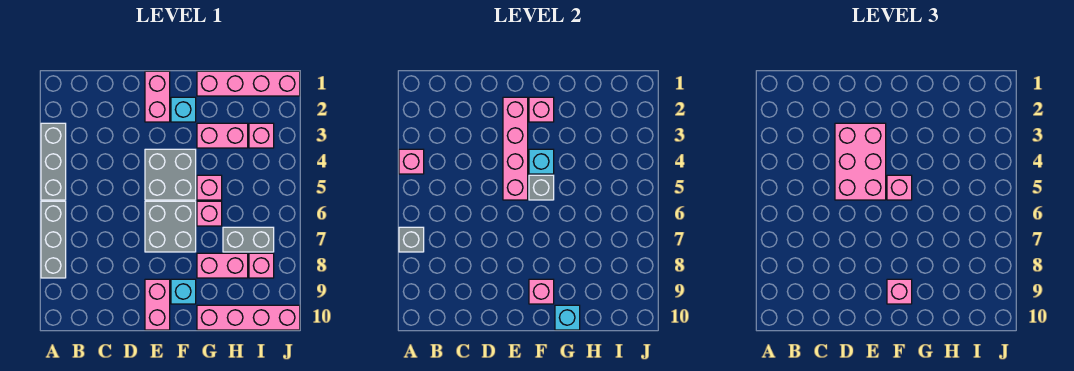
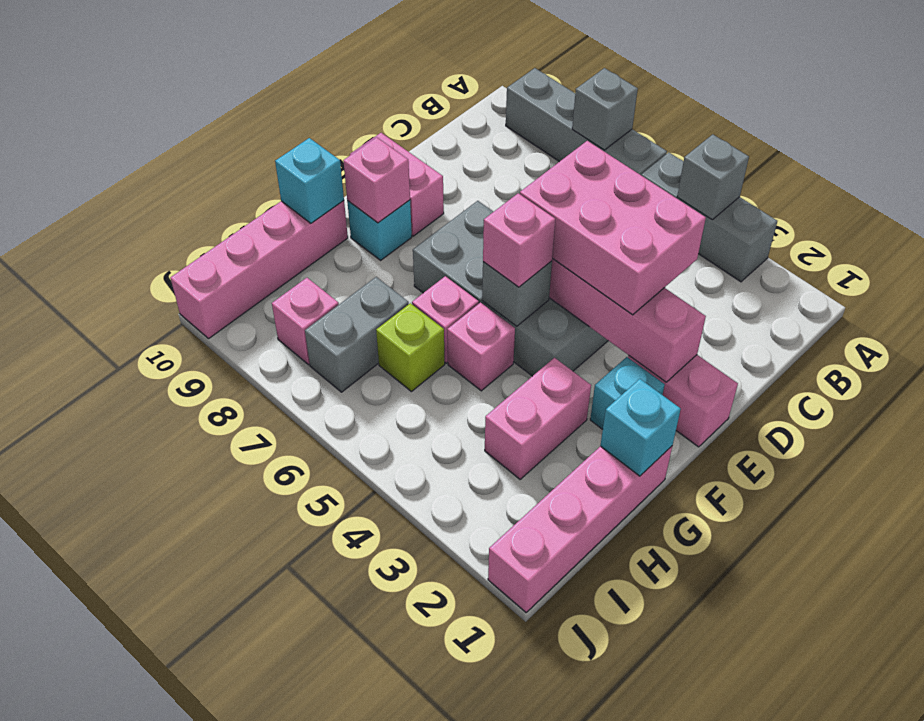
pink 1x1 brick [399,149,424,174] -> grey 1x1 brick [677,134,749,220]
grey 1x3 brick [41,201,66,278] -> grey 1x4 brick [506,68,667,175]
pink 1x1 brick [529,97,554,122] -> none
cyan 1x1 brick [529,149,554,174] -> cyan 1x1 brick moved to [600,379,681,476]
pink 1x1 brick [887,279,912,304] -> none
pink 1x2 brick [197,253,248,278] -> none
none -> lime 1x1 brick [376,303,445,391]
pink 1x1 brick [249,123,274,148] -> none

